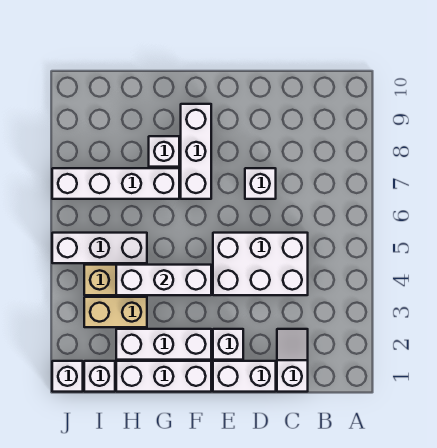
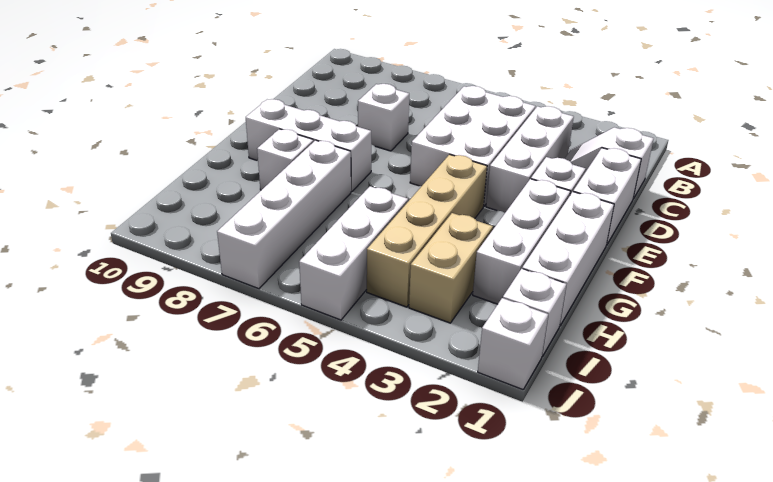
white 1x3 brick [116,265,211,295] -> white 1x3 brick moved to [486,106,574,213]

